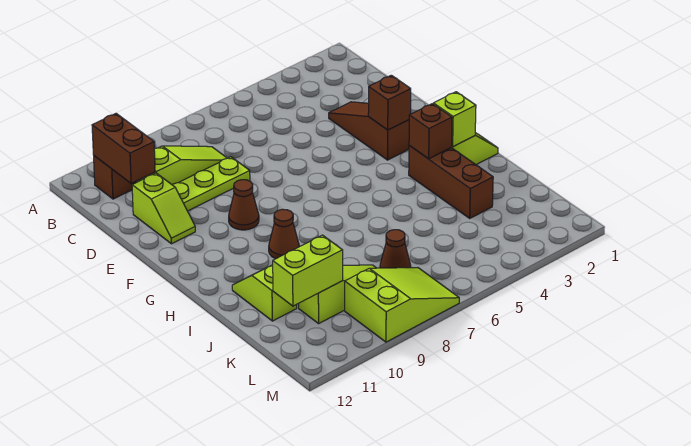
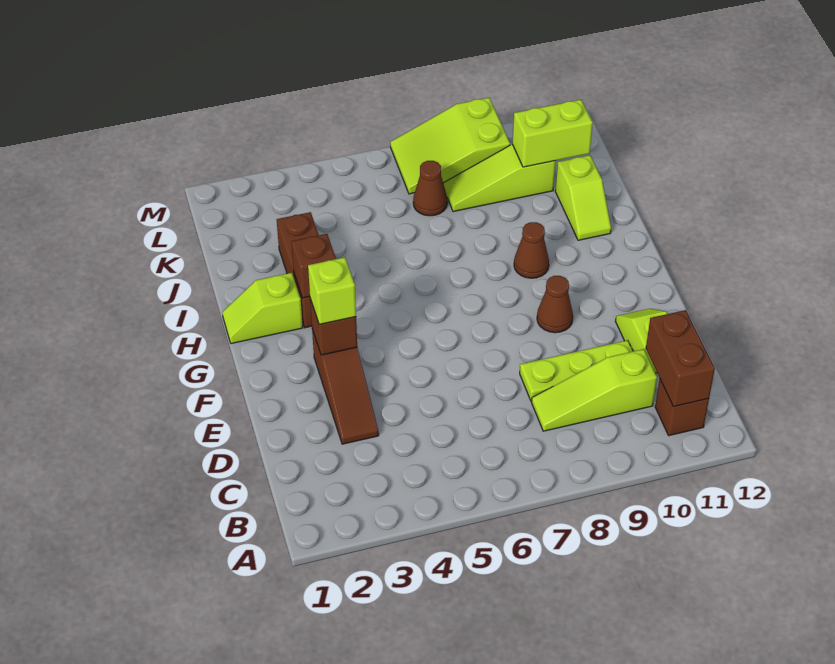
lime 1x1 brick [433,92,476,147] -> lime 1x1 brick moved to [308,257,356,324]

